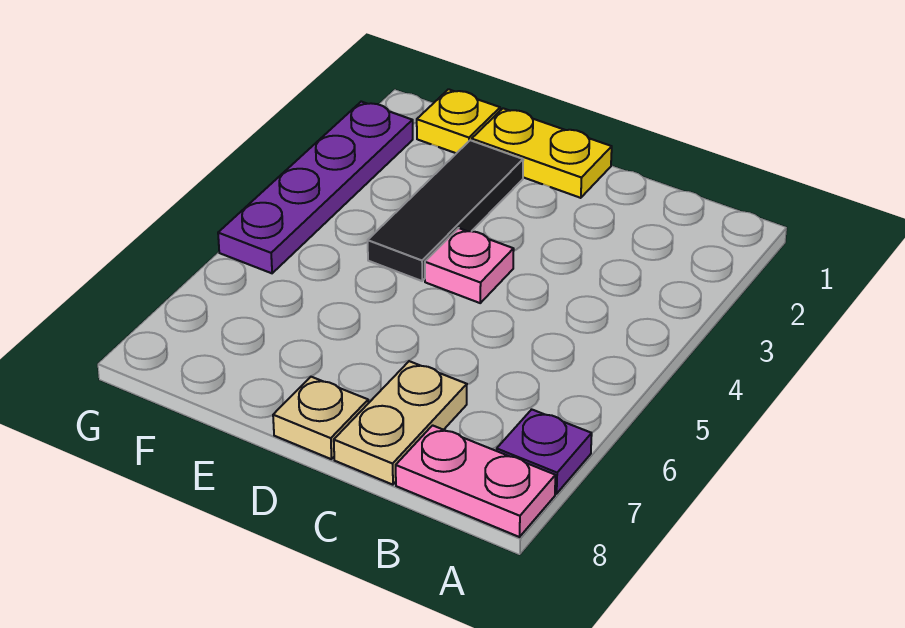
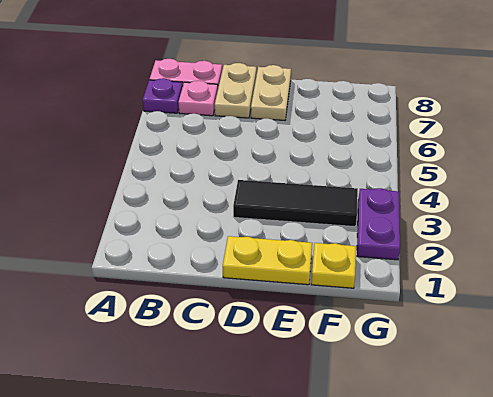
pink 1x1 plate [425,228,514,303] -> pink 1x1 plate moved to [178,81,218,116]
tan 1x1 plate [273,377,368,459] -> tan 1x2 plate [251,65,291,120]
black 1x3 tile [368,140,523,281] -> black 1x3 tile turned to [233,180,358,227]
purple 1x4 plate [218,102,413,273] -> purple 1x2 plate [357,188,400,260]

